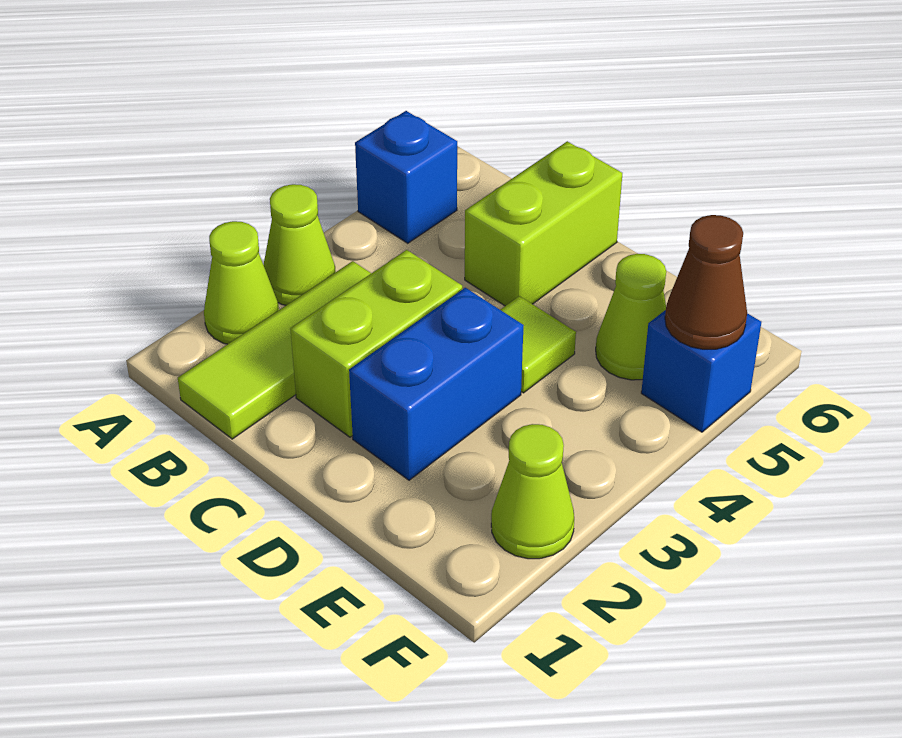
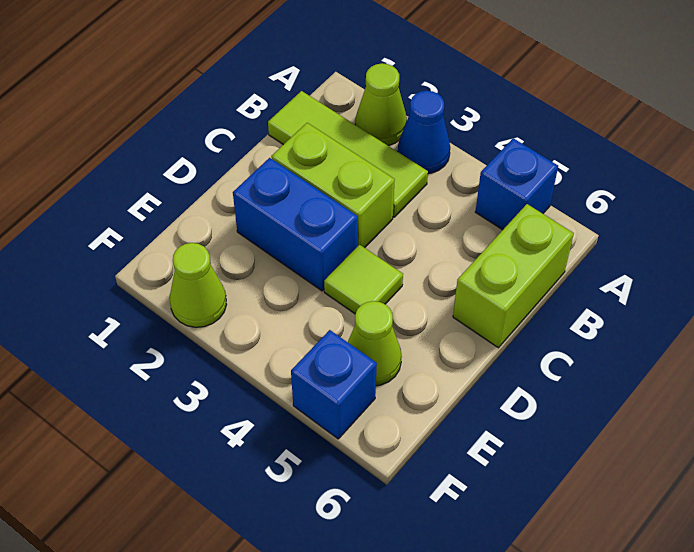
lime 1x1 cone [263,184,336,305] -> blue 1x1 cone [398,91,450,173]
lime 1x2 brick [465,141,622,306] -> lime 1x2 brick turned to [453,204,574,348]
brown 1x1 cone [665,215,747,349] -> none

